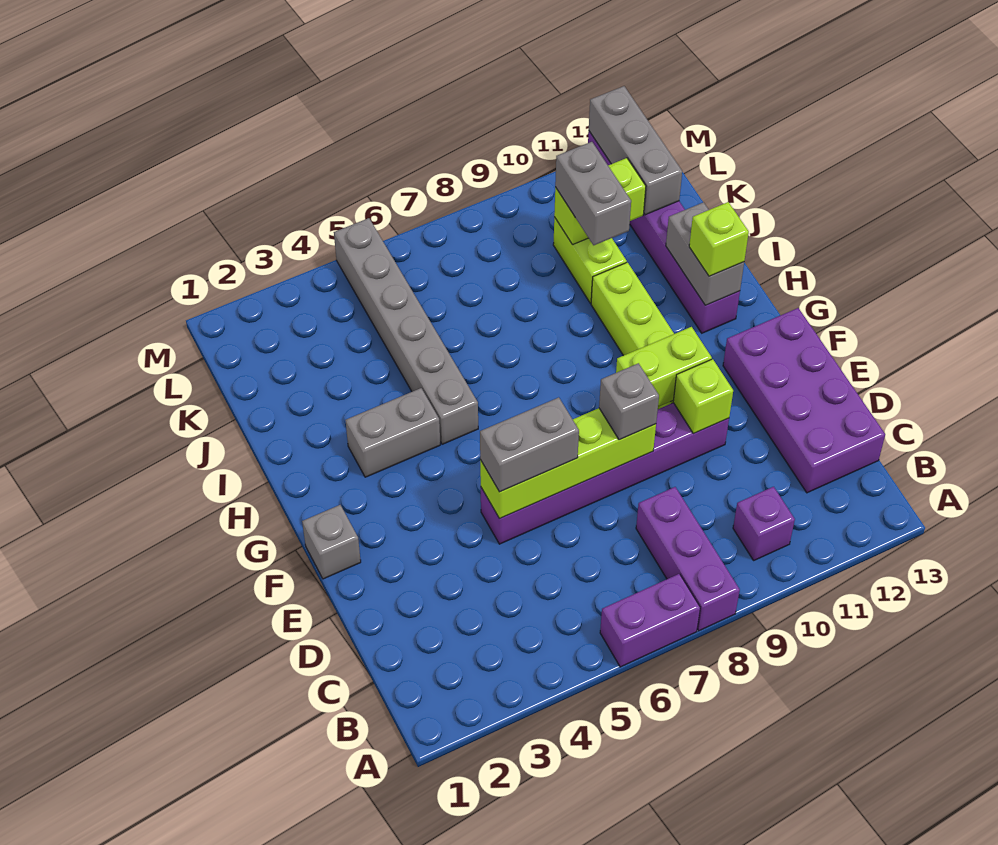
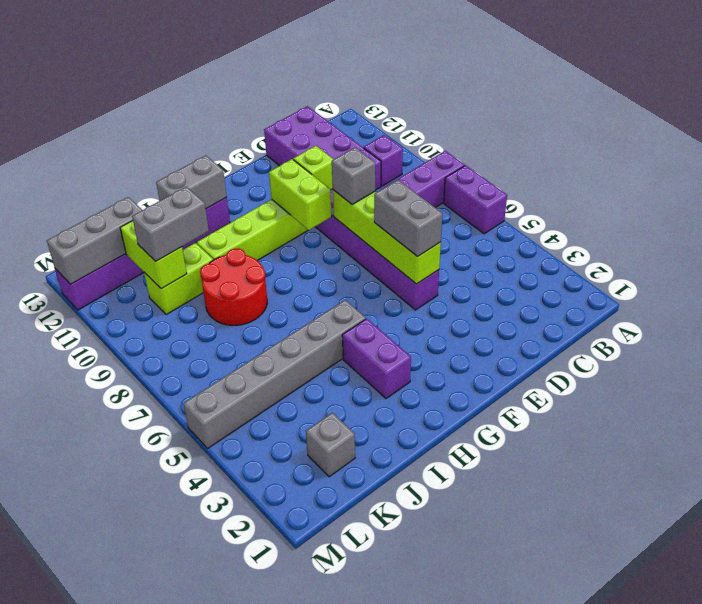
purple 2x4 brick [723,308,885,493] -> purple 2x4 brick turned to [264,106,381,190]
grey 1x1 brick [302,505,361,579] -> grey 1x1 brick moved to [306,413,355,477]
grey 1x2 brick [345,388,440,477] -> purple 1x2 brick [342,319,411,399]
lime 1x1 brick [689,202,749,276] -> none
none -> red 2x2 round brick [200,249,267,325]

